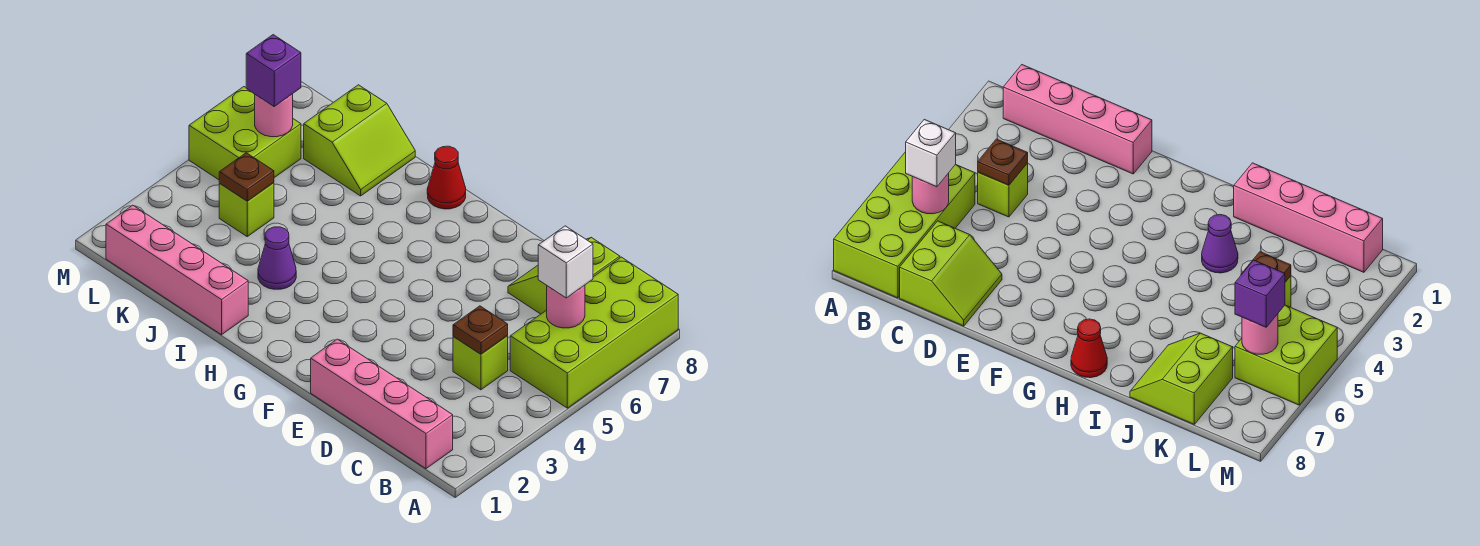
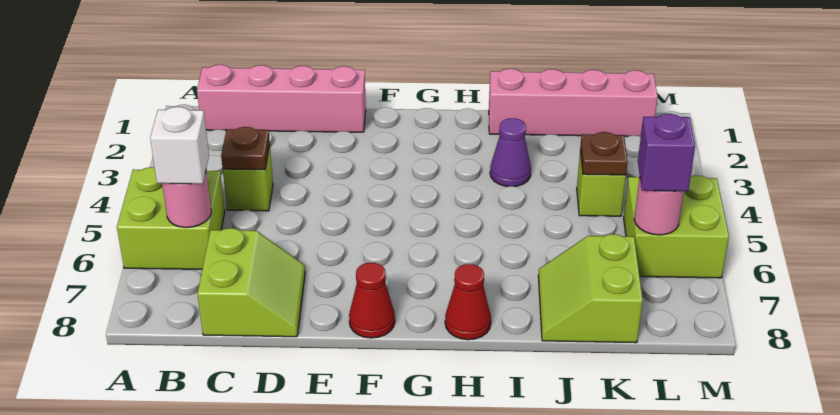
lime 2x4 brick [510,257,678,408] -> lime 2x2 brick [117,167,225,269]
none -> red 1x1 cone [349,263,395,338]

